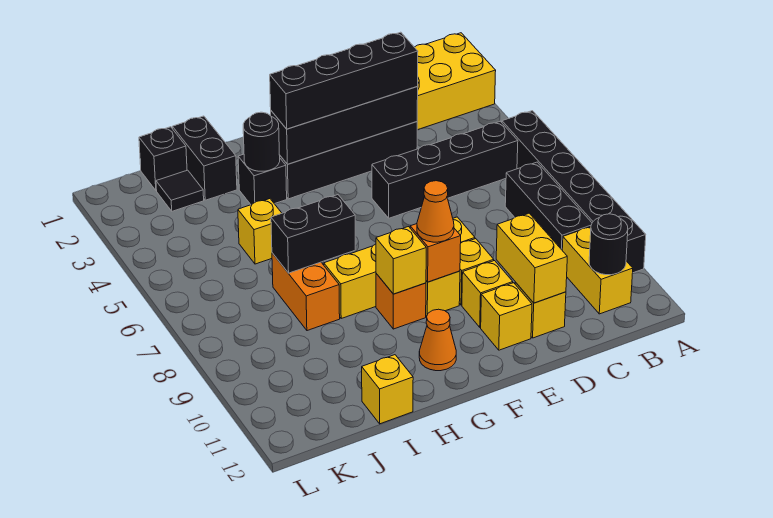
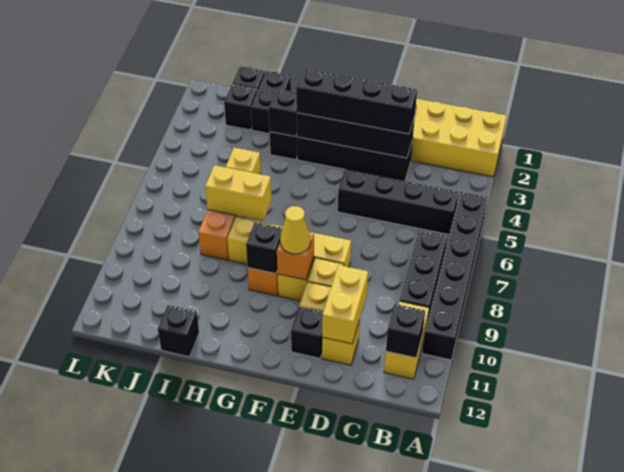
black 1x1 round brick [589,214,628,275] -> black 1x1 brick [386,304,425,358]
yellow 1x1 brick [481,283,532,350] -> black 1x1 brick [291,306,323,358]
orange 1x1 cone [417,181,454,242] -> yellow 1x1 cone [280,206,311,254]
yellow 1x1 brick [376,227,426,294] -> black 1x1 brick [246,222,283,274]
orange 1x1 cone [419,309,456,371] -> none
black 1x1 round brick [243,112,280,171] -> black 1x1 brick [269,89,297,137]
black 1x2 brick [271,195,355,273] -> yellow 1x2 brick [205,165,272,221]
yellow 1x1 brick [362,355,413,424] -> black 1x1 brick [158,305,199,357]
black 1x1 tile [156,170,204,211] -> black 1x1 brick [224,84,257,130]

